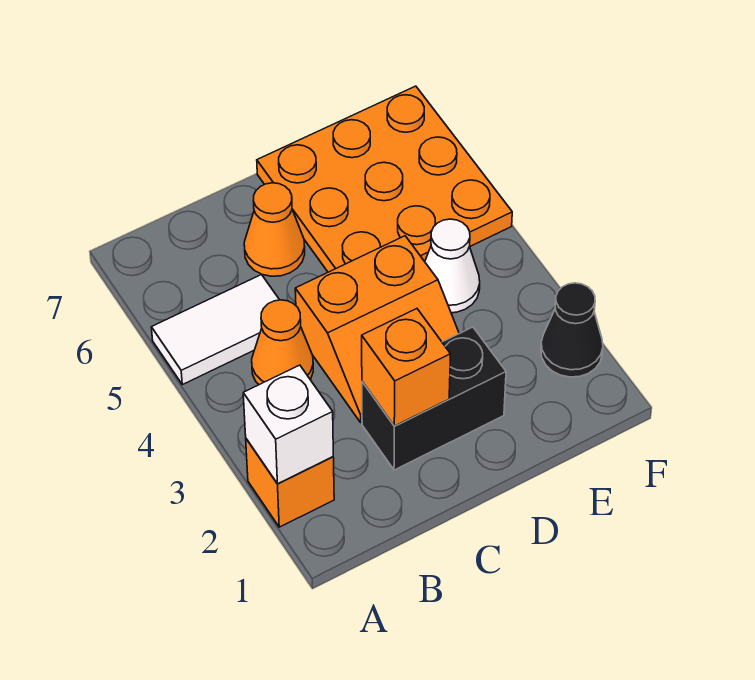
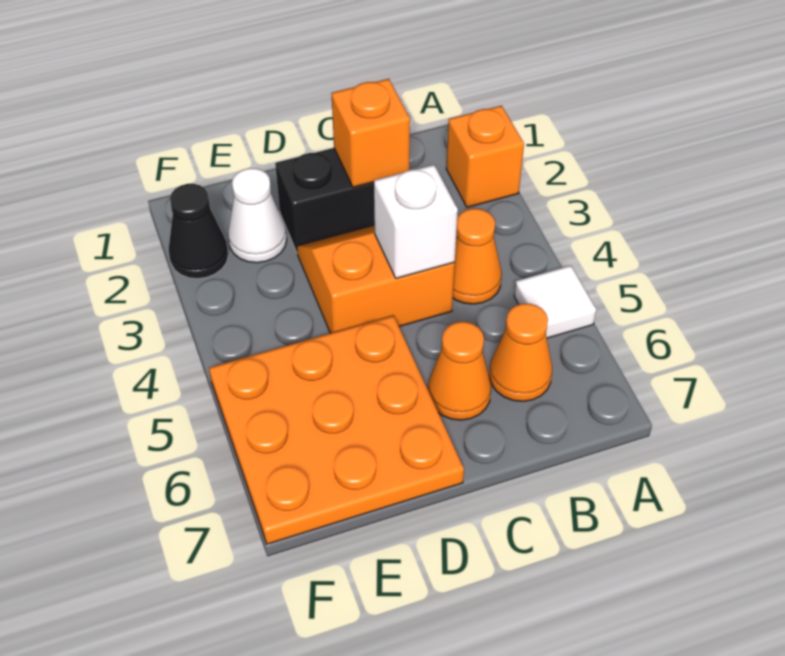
white 1x1 brick [243,365,333,484] -> white 1x1 brick moved to [374,165,458,278]
white 1x2 tile [151,274,279,385] -> white 1x1 tile [514,265,596,338]
none -> orange 1x1 cone [489,304,552,401]
white 1x1 cone [425,219,480,313] -> white 1x1 cone moved to [228,168,287,263]

